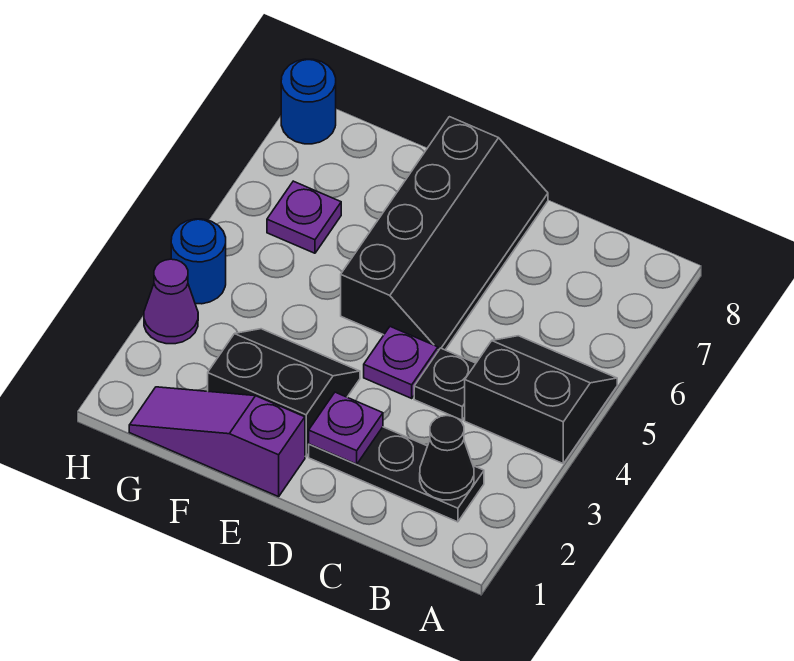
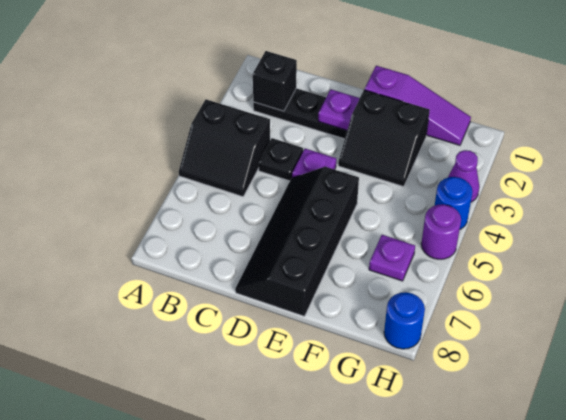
black 1x1 cone [420,416,474,500] -> black 1x1 brick [253,51,297,111]
none -> purple 1x1 round brick [421,204,461,259]

